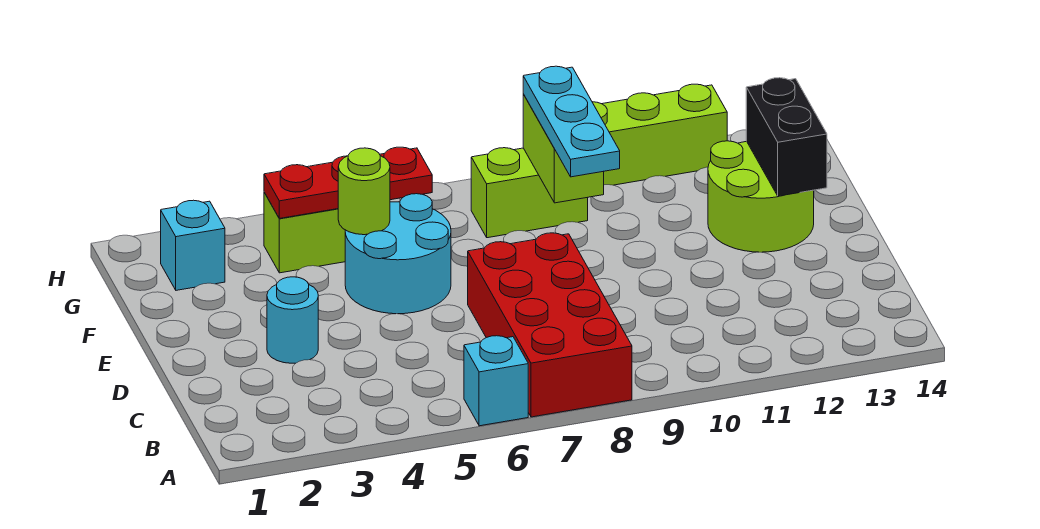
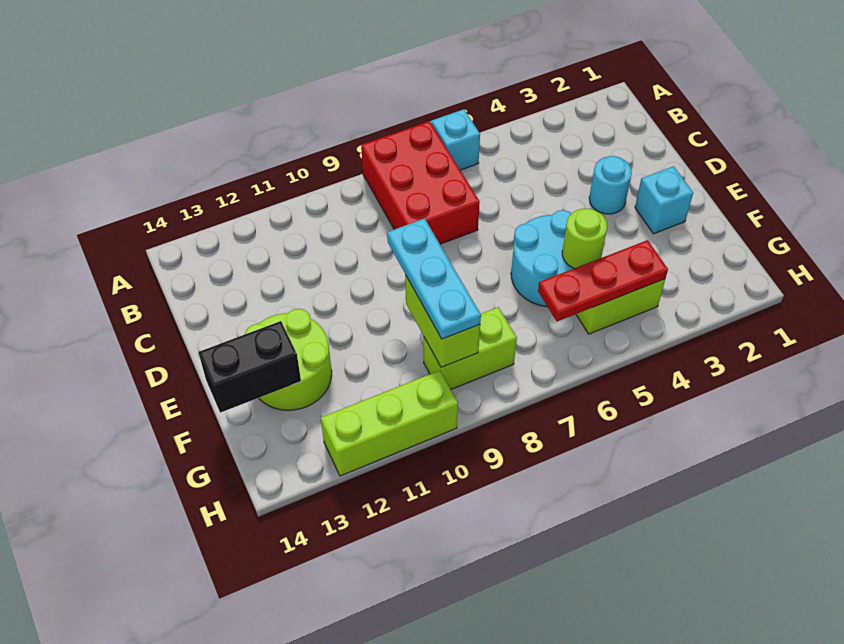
red 2x4 brick [468,233,632,417] -> red 2x3 brick [361,121,480,244]
black 1x2 brick [746,78,827,196] -> black 1x2 brick turned to [198,321,301,413]
cyan 1x1 brick [161,200,225,290] -> cyan 1x1 brick moved to [635,166,693,234]

